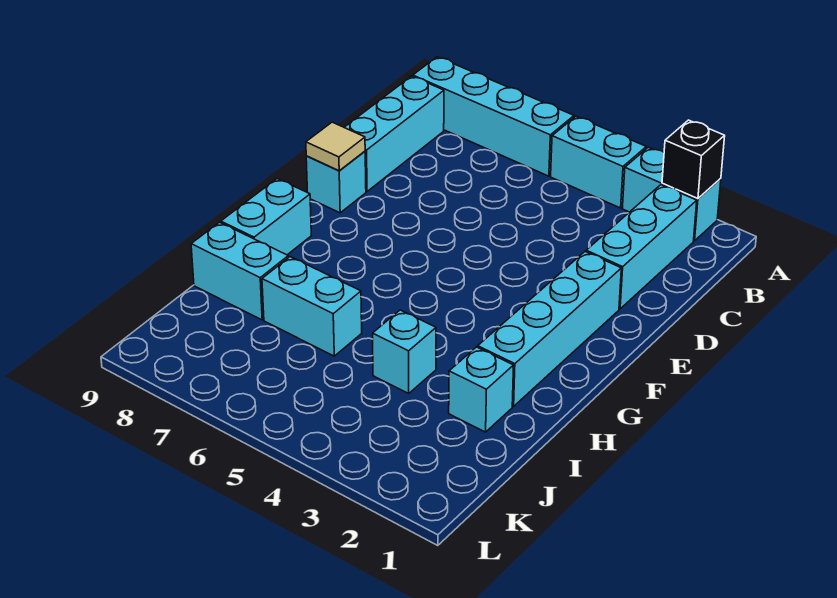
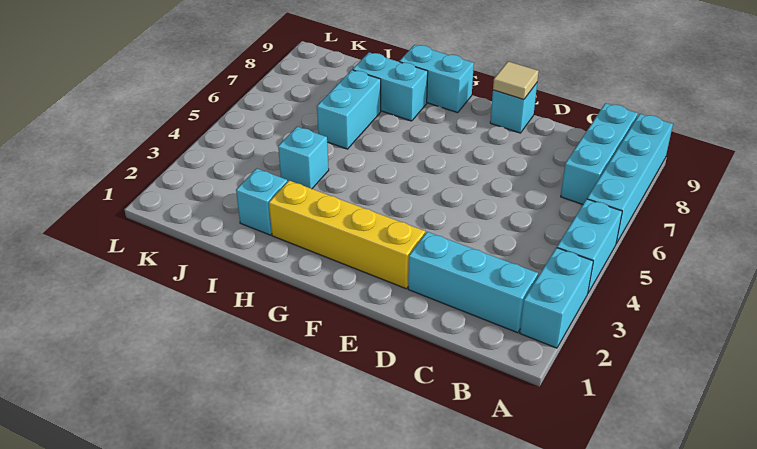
black 1x1 brick [662,120,725,199] -> none
cyan 1x3 brick [344,76,444,191] -> cyan 1x3 brick turned to [561,103,638,204]
cyan 1x4 brick [478,252,621,406] -> yellow 1x4 brick [269,181,425,289]
cyan 1x2 brick [191,222,288,320] -> cyan 1x2 brick turned to [353,53,428,121]

